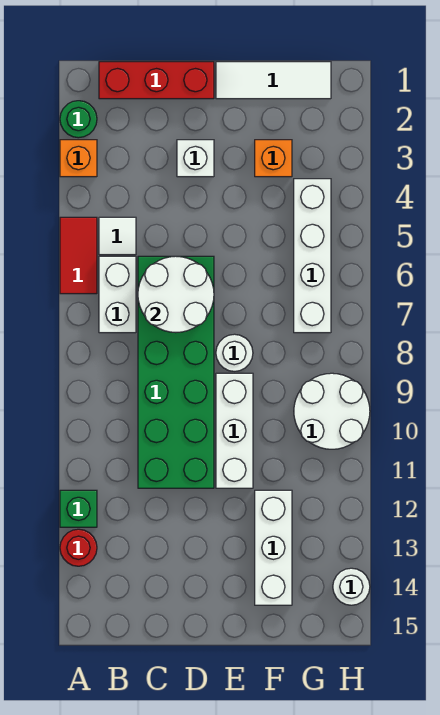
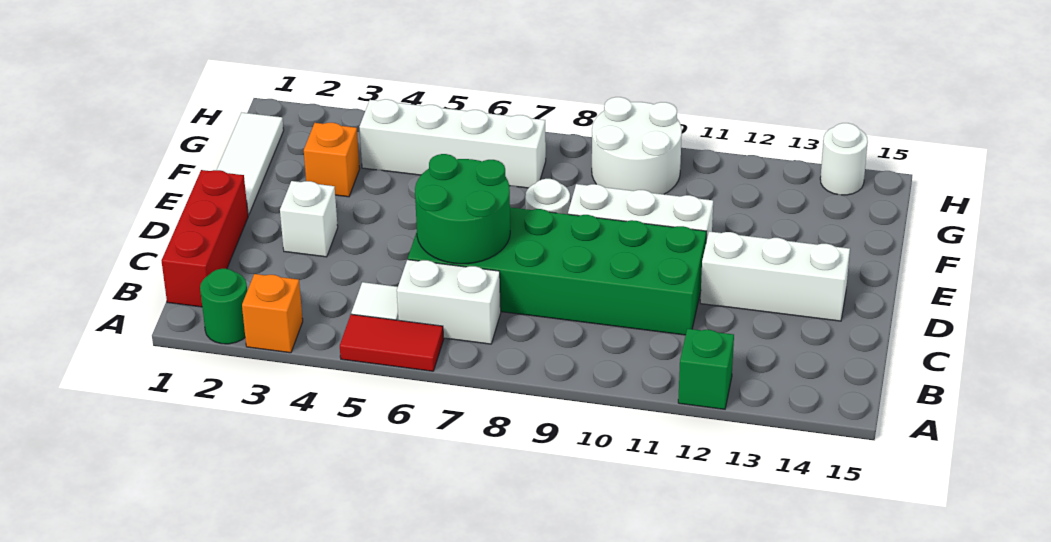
red 1x1 round brick [60,529,97,566] -> none
white 2x2 round brick [138,256,214,333] -> green 2x2 round brick [415,154,510,264]
white 1x3 brick [255,490,292,605] -> white 1x3 brick moved to [700,231,850,321]

